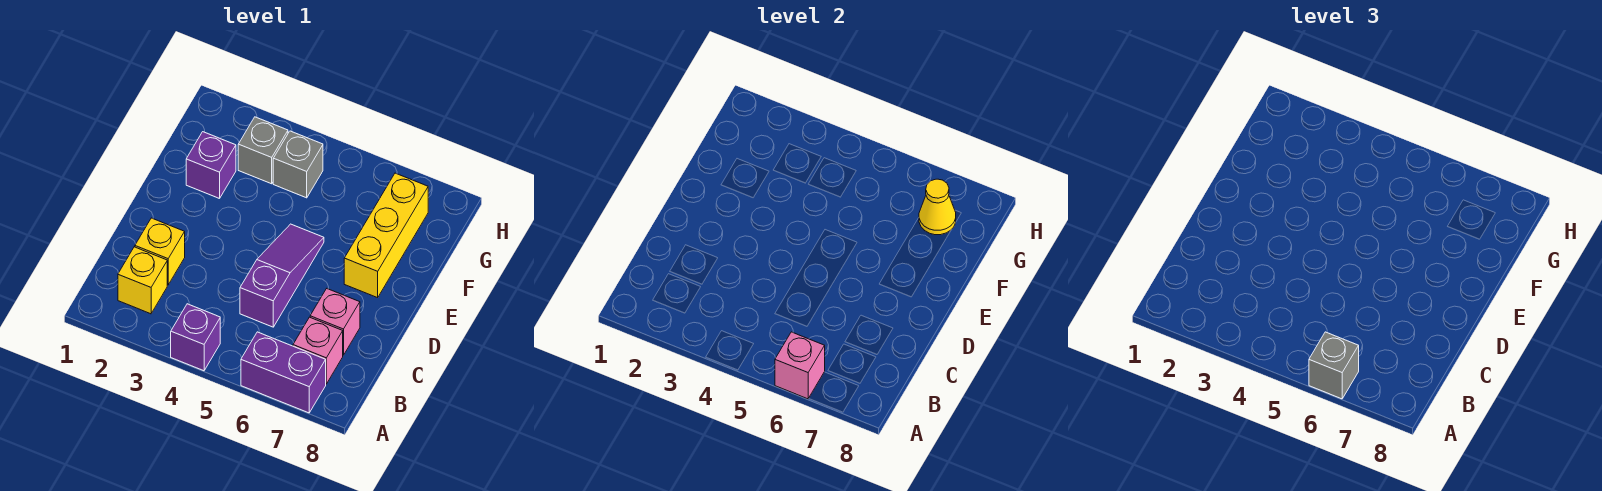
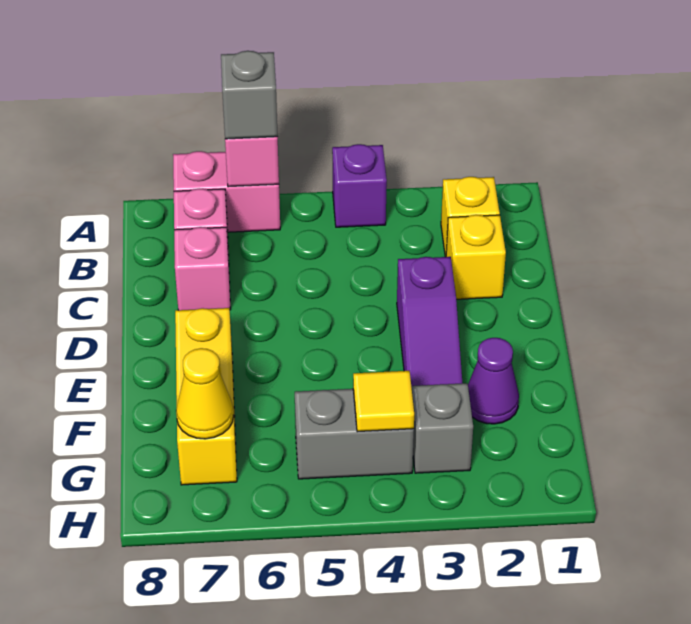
purple 1x2 brick [241,332,326,413] -> pink 1x2 brick [173,151,280,232]
purple 1x3 slope [240,224,324,327] -> purple 1x3 slope moved to [397,257,462,387]
purple 1x1 brick [186,132,236,199] -> purple 1x1 cone [468,338,519,424]
grey 1x1 brick [273,131,323,198] -> grey 1x2 brick [295,389,414,479]
none -> yellow 1x1 tile [353,371,414,432]

